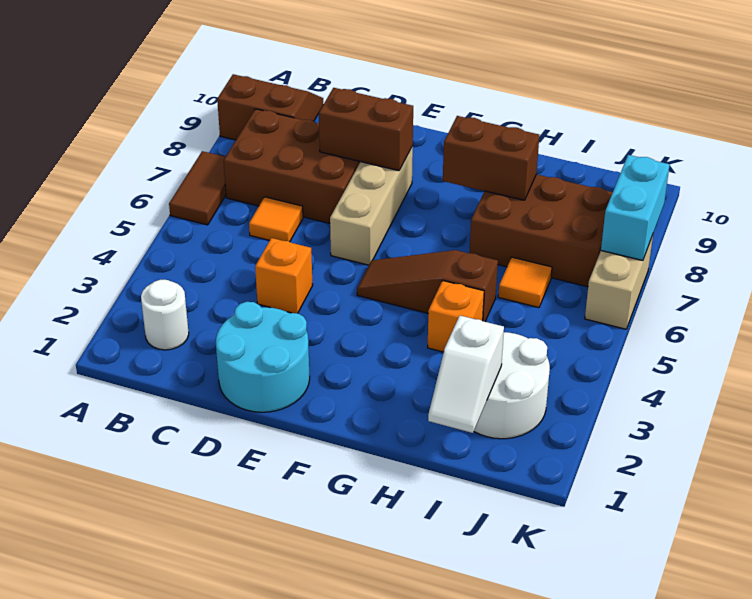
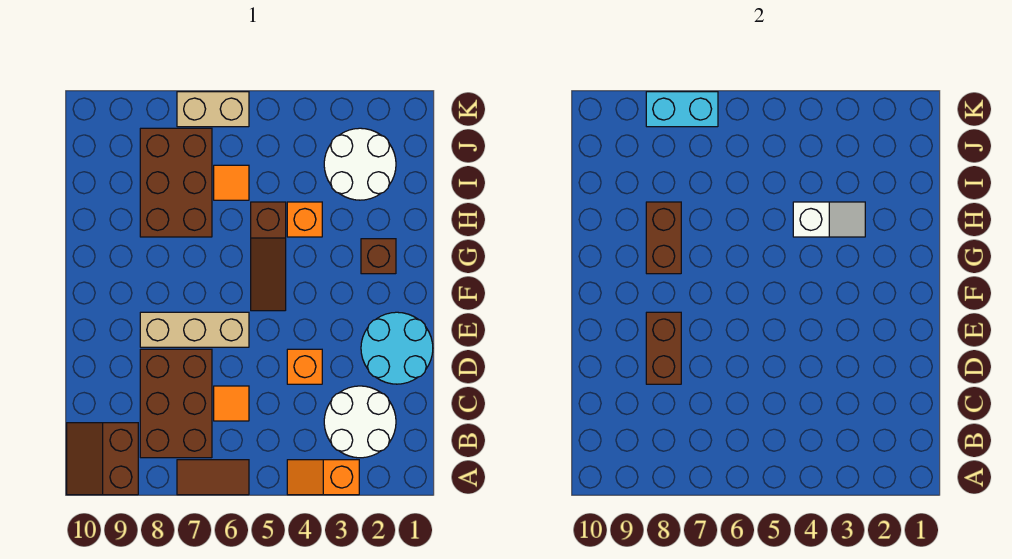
none -> orange 1x2 slope [287,460,359,495]
white 1x1 round brick [141,280,189,350] -> white 2x2 round brick [324,386,396,458]
none -> brown 1x1 brick [361,239,396,274]
white 1x2 slope [428,316,504,433] -> white 1x2 slope moved to [793,202,865,237]

